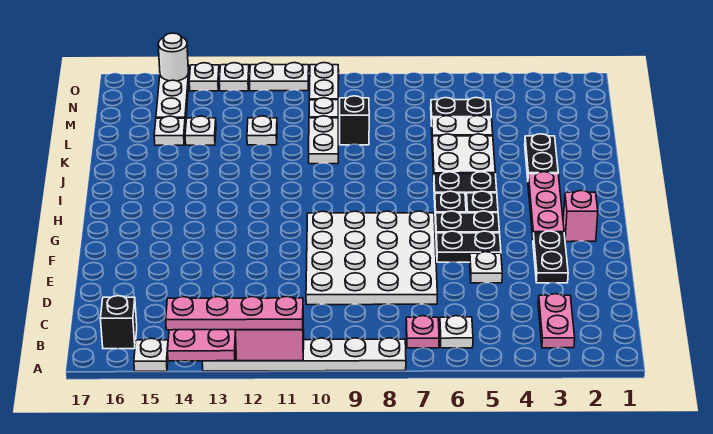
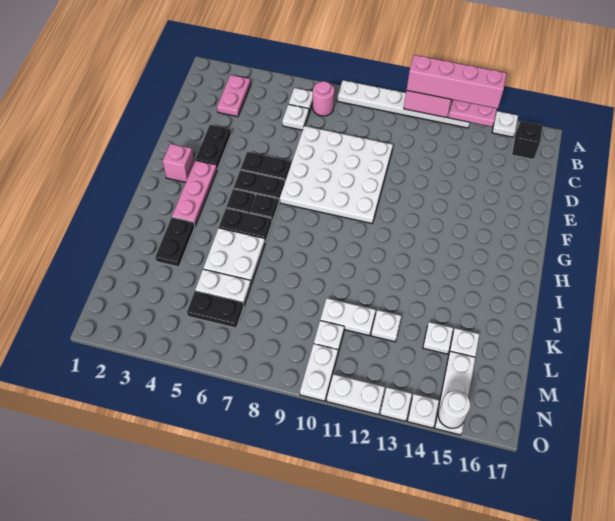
pink 1x4 plate [166,297,303,330] -> pink 1x4 brick [407,55,507,109]
pink 1x1 plate [406,316,439,348] -> pink 1x1 round brick [313,81,335,116]
white 1x1 plate [470,252,502,283] -> white 1x1 plate moved to [282,104,309,130]
white 1x2 plate [309,116,338,164] -> white 1x2 plate turned to [320,298,376,336]
black 1x1 brick [340,96,369,145] -> none

